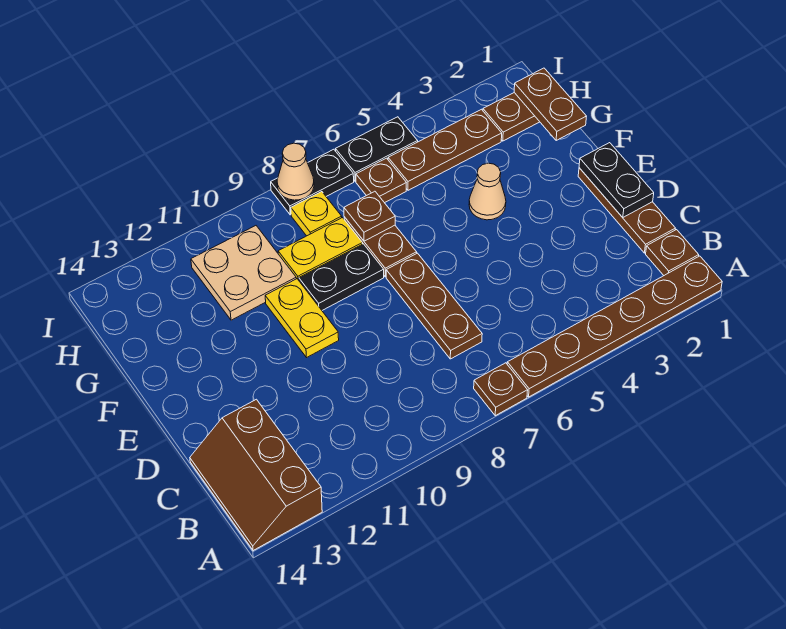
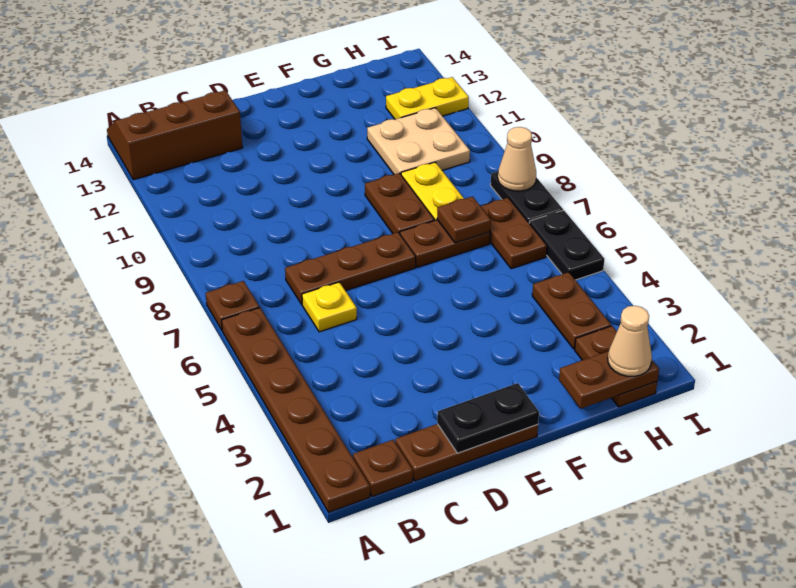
yellow 1x2 plate [265,279,339,358] -> yellow 1x2 plate moved to [386,77,469,119]
tan 1x1 cone [469,163,506,220] -> tan 1x1 cone moved to [608,306,652,376]
black 1x2 plate [299,244,384,310] -> brown 1x2 plate [365,173,435,234]
brown 1x3 plate [388,109,502,190] -> brown 1x2 plate [532,272,611,349]
brown 1x1 plate [356,158,406,203] -> brown 1x2 plate [481,198,547,269]
yellow 1x1 plate [291,192,342,236] -> yellow 1x1 plate moved to [302,282,357,332]

